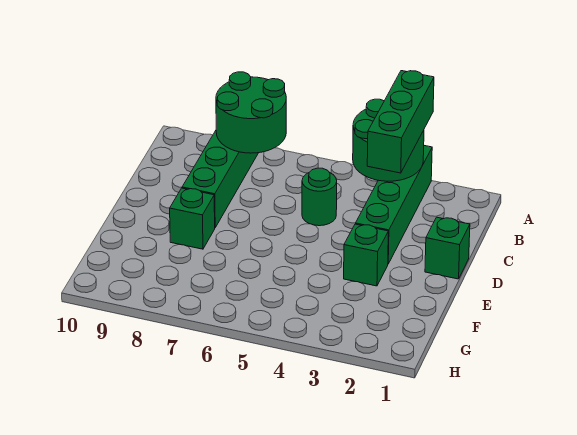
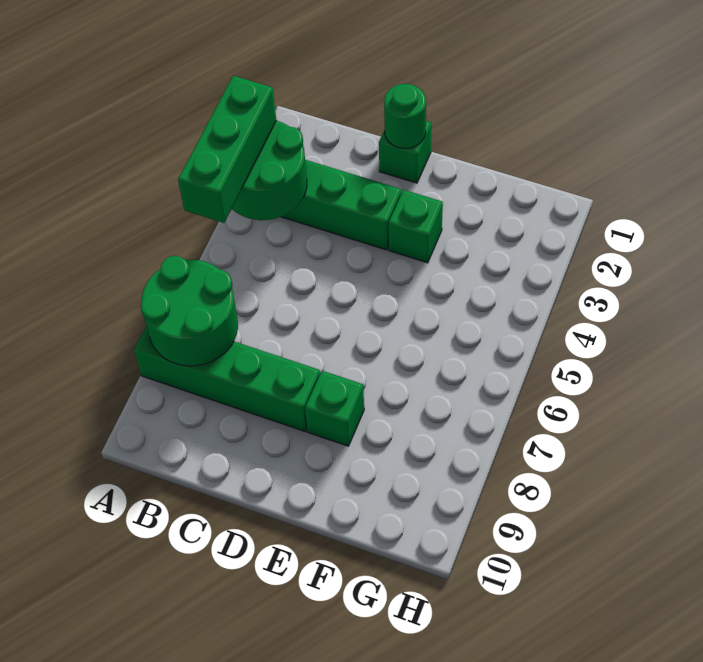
green 1x3 brick [367,71,434,173] -> green 1x3 brick turned to [178,76,276,223]
green 1x1 round brick [302,168,337,226] -> green 1x1 round brick moved to [384,84,426,149]

